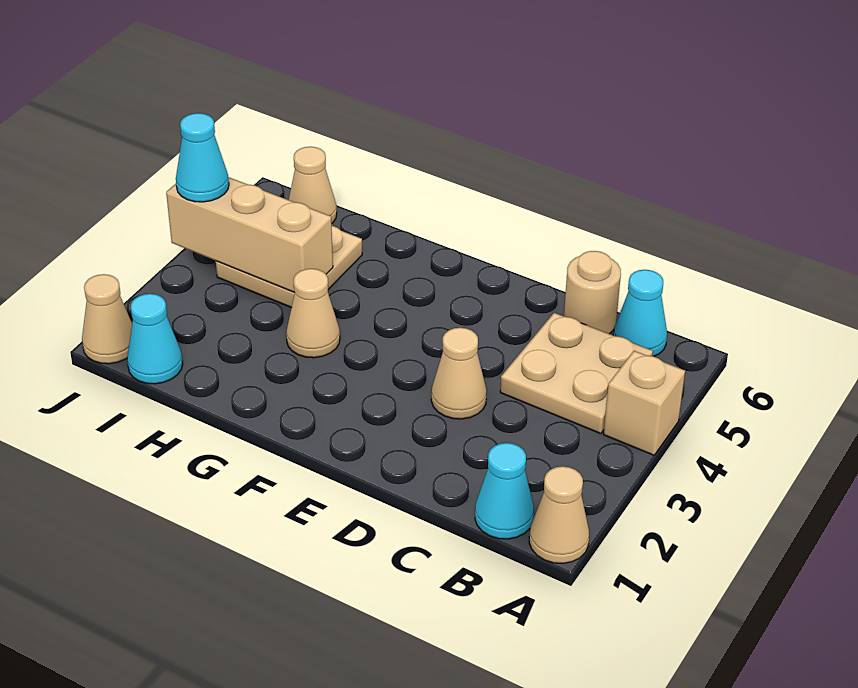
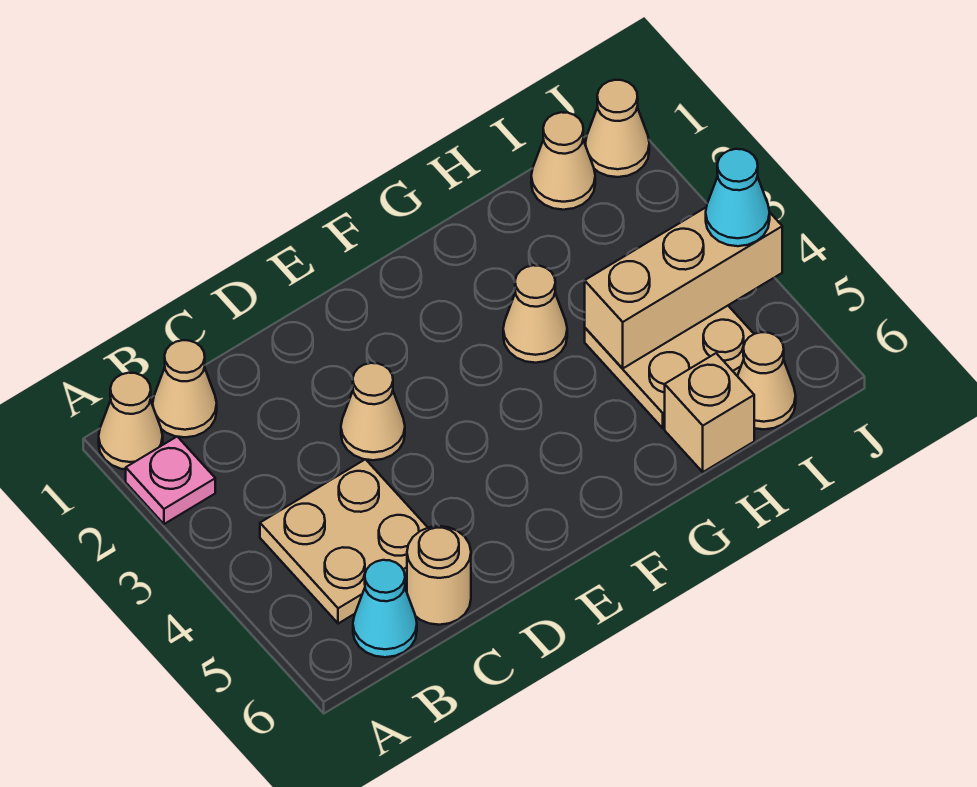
none -> pink 1x1 plate [126,437,215,524]
tan 1x1 brick [603,351,685,455] -> tan 1x1 brick moved to [665,353,754,472]
cyan 1x1 cone [475,443,534,539] -> tan 1x1 cone [153,340,217,437]
cyan 1x1 cone [127,294,183,384] -> tan 1x1 cone [531,112,595,210]

